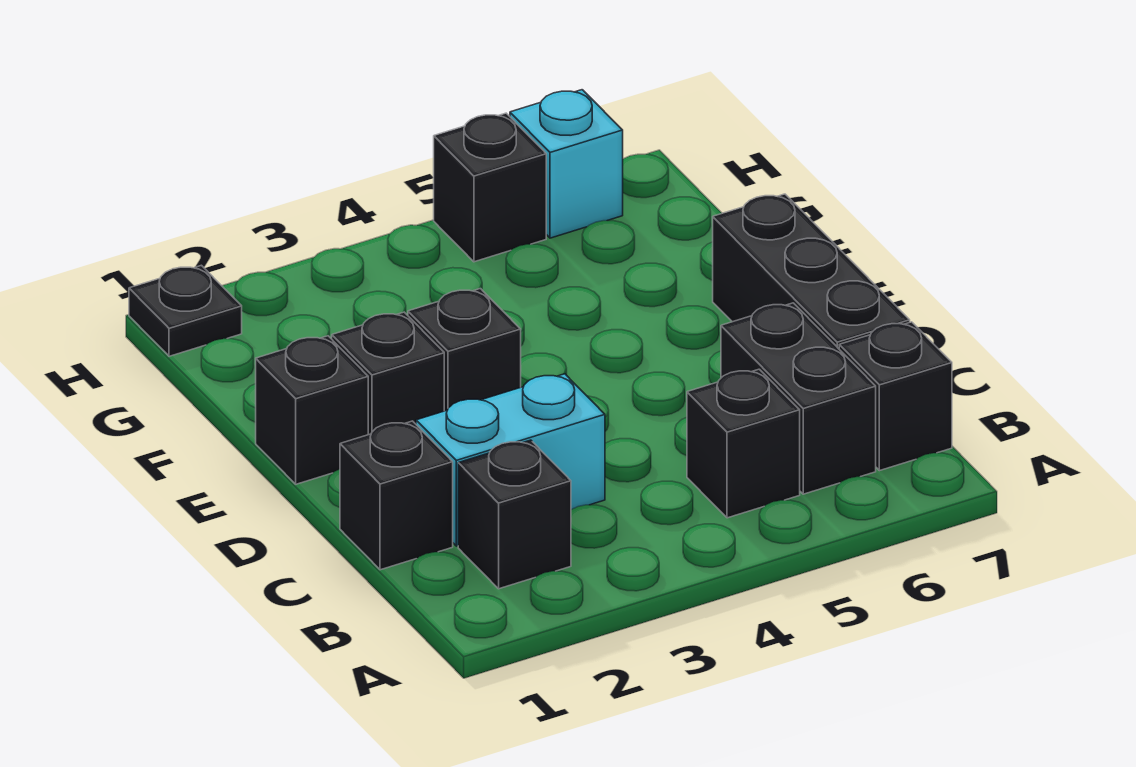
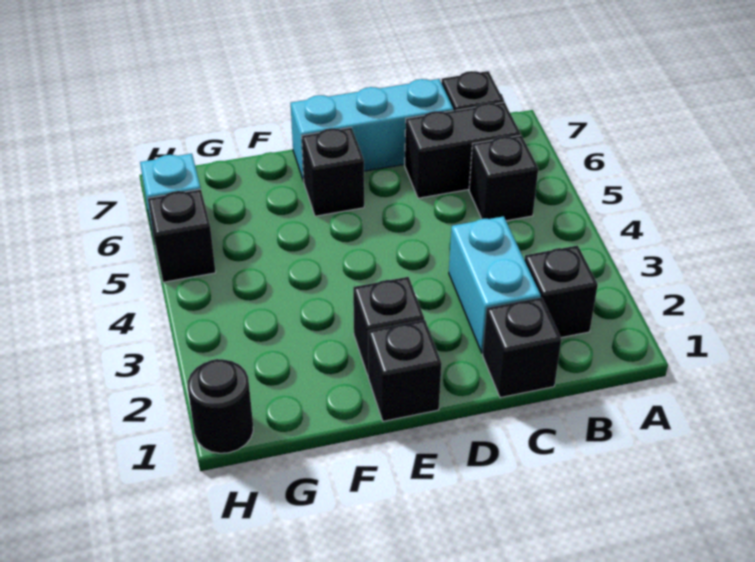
black 1x3 brick [713,194,910,349] -> cyan 1x3 brick [291,79,454,181]
black 1x1 brick [408,289,521,411] -> black 1x1 brick moved to [302,128,364,216]
black 1x1 plate [129,265,242,356] -> black 1x1 round brick [188,359,253,453]

